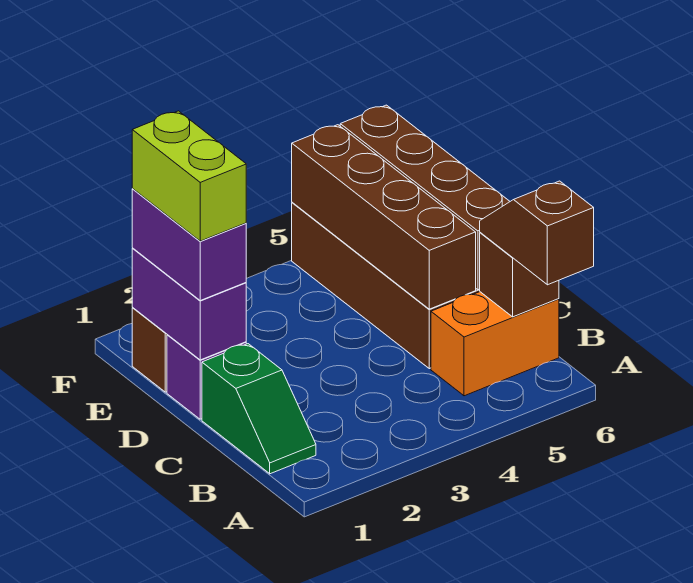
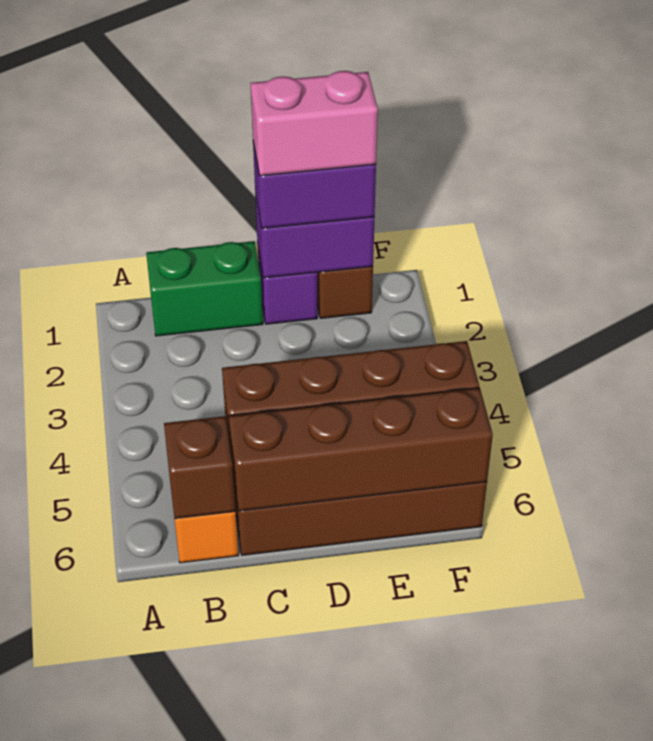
brown 1x2 slope [480,181,594,285] -> none
green 1x2 slope [202,344,316,474] -> green 1x2 brick [146,241,263,336]
lime 1x2 brick [132,111,246,241] -> pink 1x2 brick [251,71,378,176]

